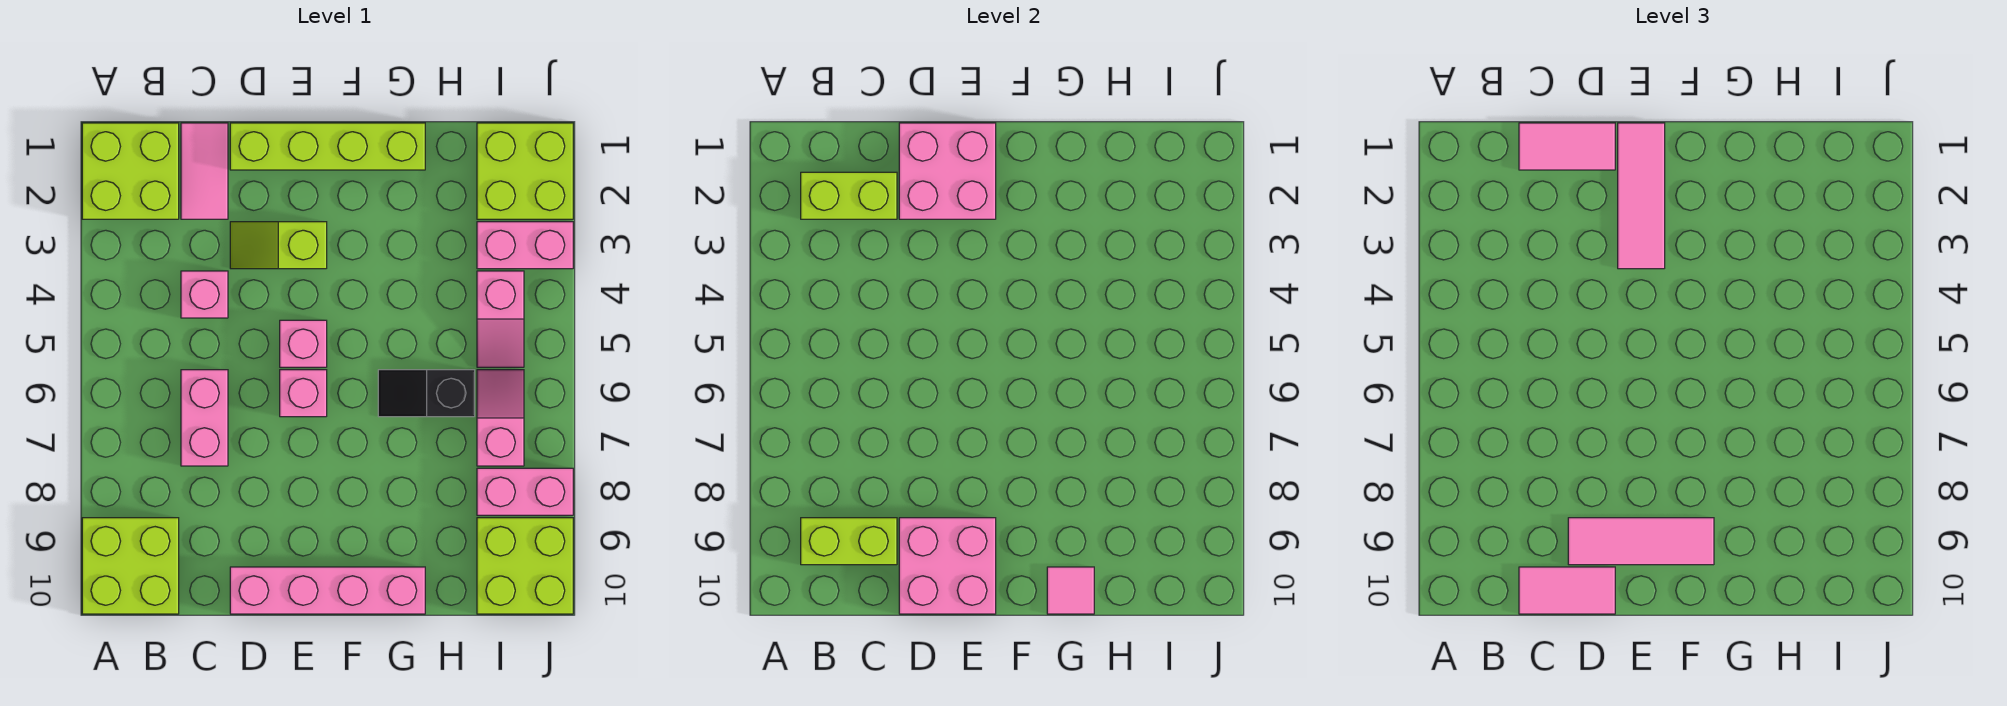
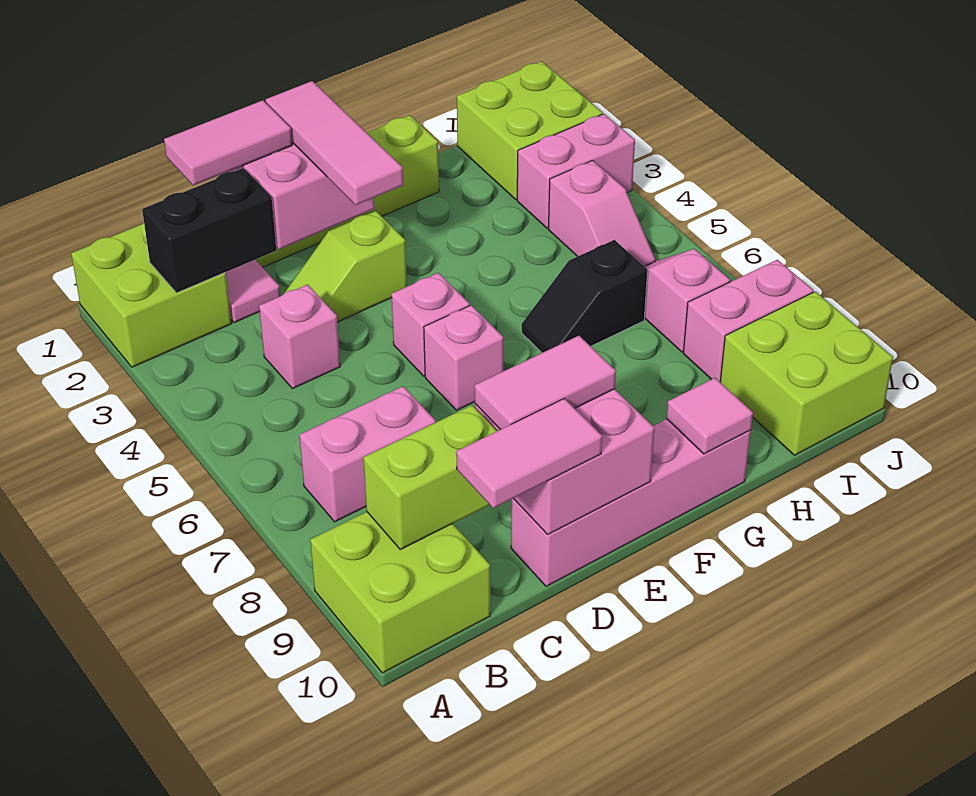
lime 1x2 brick [801,172,897,219] -> black 1x2 brick [142,168,276,293]
pink 1x2 brick [181,370,228,466] -> pink 1x2 brick turned to [299,386,436,522]
pink 1x3 tile [1568,518,1714,565] -> pink 1x2 tile [475,336,616,430]

